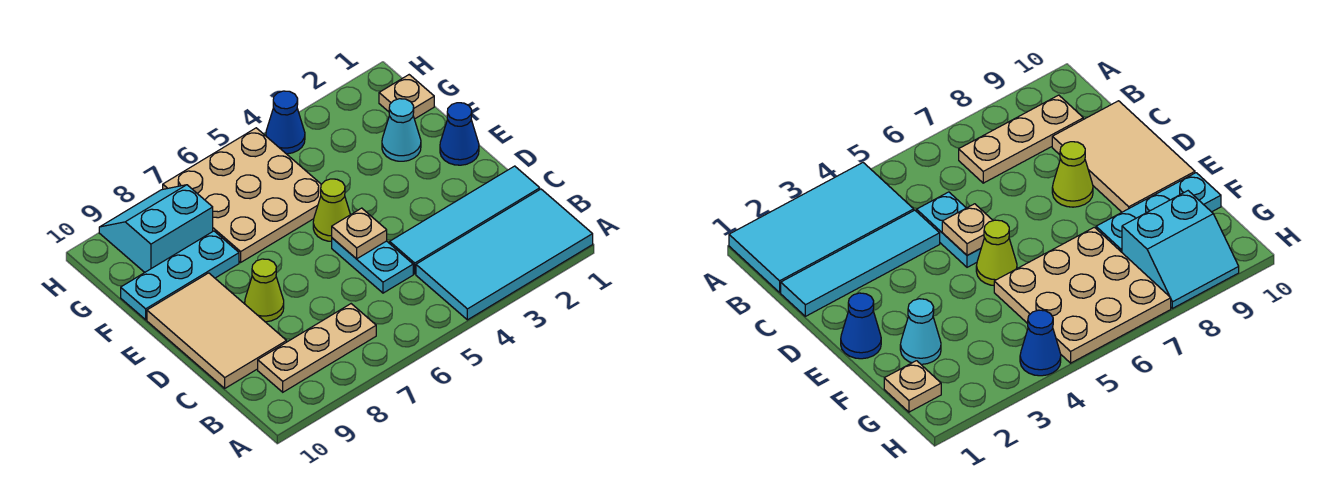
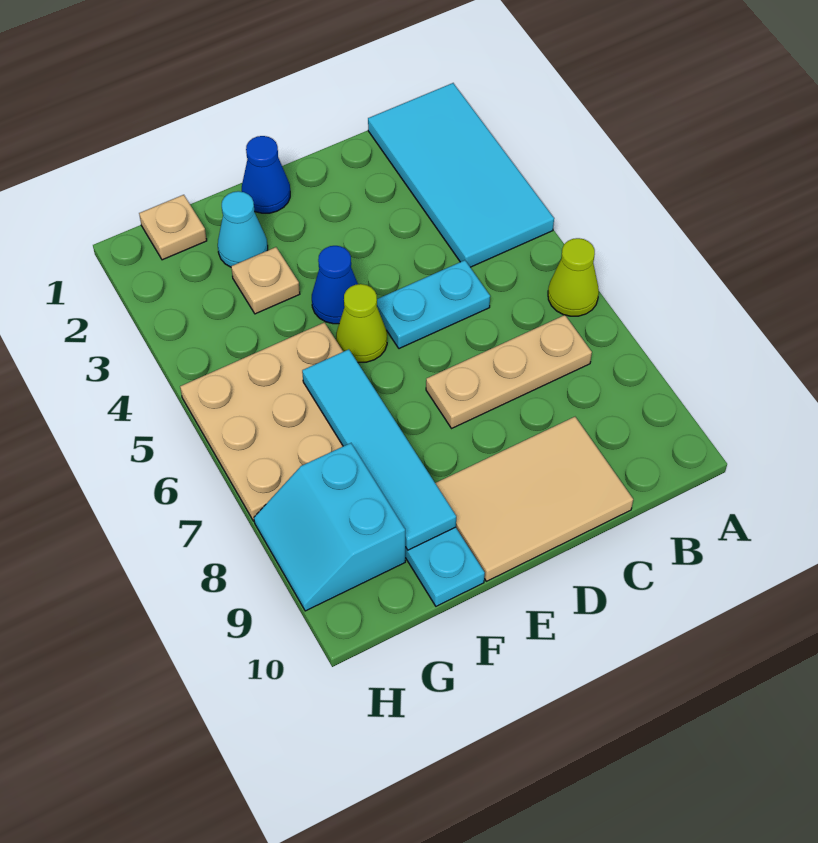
tan 1x3 plate [258,304,376,392] -> tan 1x3 plate turned to [426,315,592,428]
cyan 1x4 tile [390,166,540,274] -> cyan 1x4 tile moved to [302,349,456,550]
tan 1x1 plate [332,208,387,259] -> tan 1x1 plate moved to [231,247,300,314]
lime 1x1 cone [245,259,284,322] -> lime 1x1 cone moved to [548,238,599,316]
blue 1x1 cone [266,91,305,154] -> blue 1x1 cone moved to [312,246,358,324]

